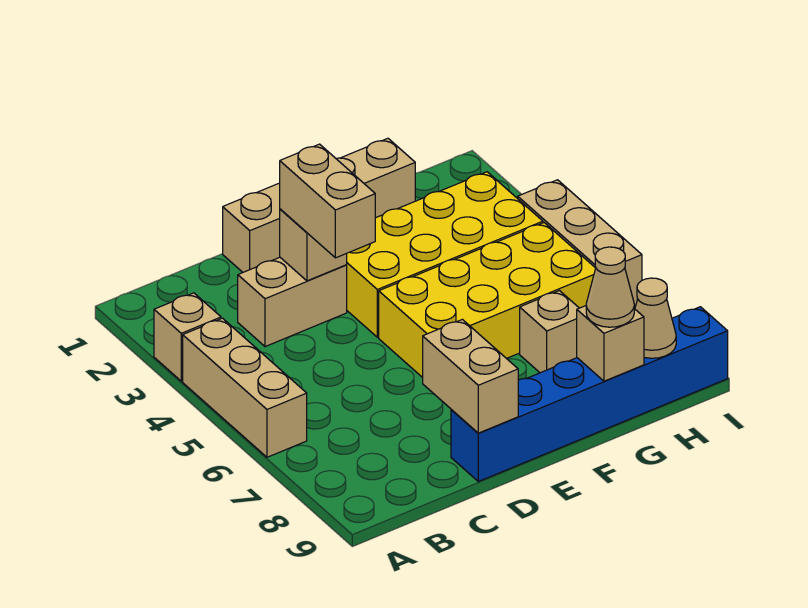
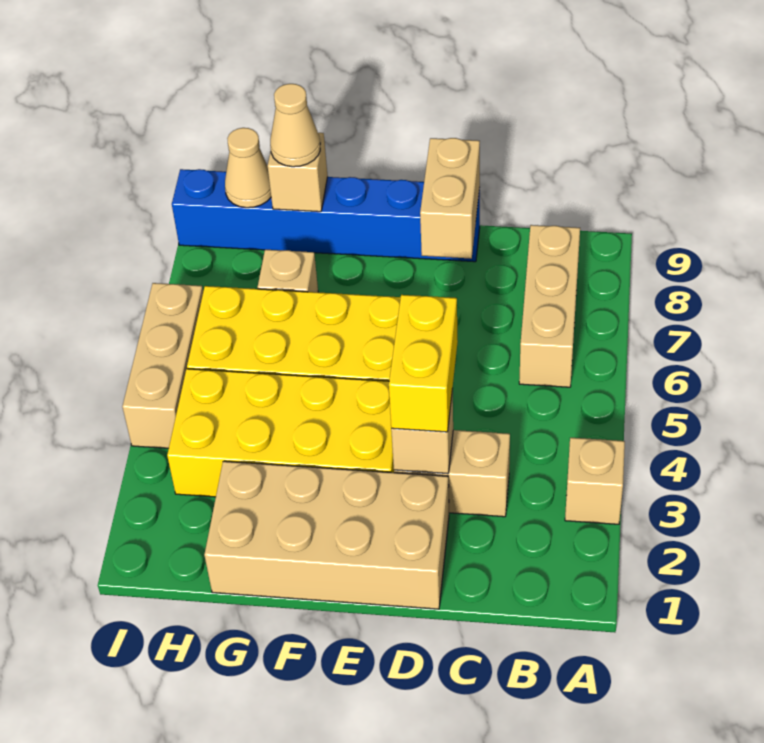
tan 1x3 brick [183,318,307,457] -> tan 1x3 brick moved to [519,225,580,387]
tan 1x4 brick [223,138,415,272] -> tan 2x4 brick [204,461,449,609]
tan 1x2 brick [280,144,375,258] -> yellow 1x2 brick [389,295,458,432]

